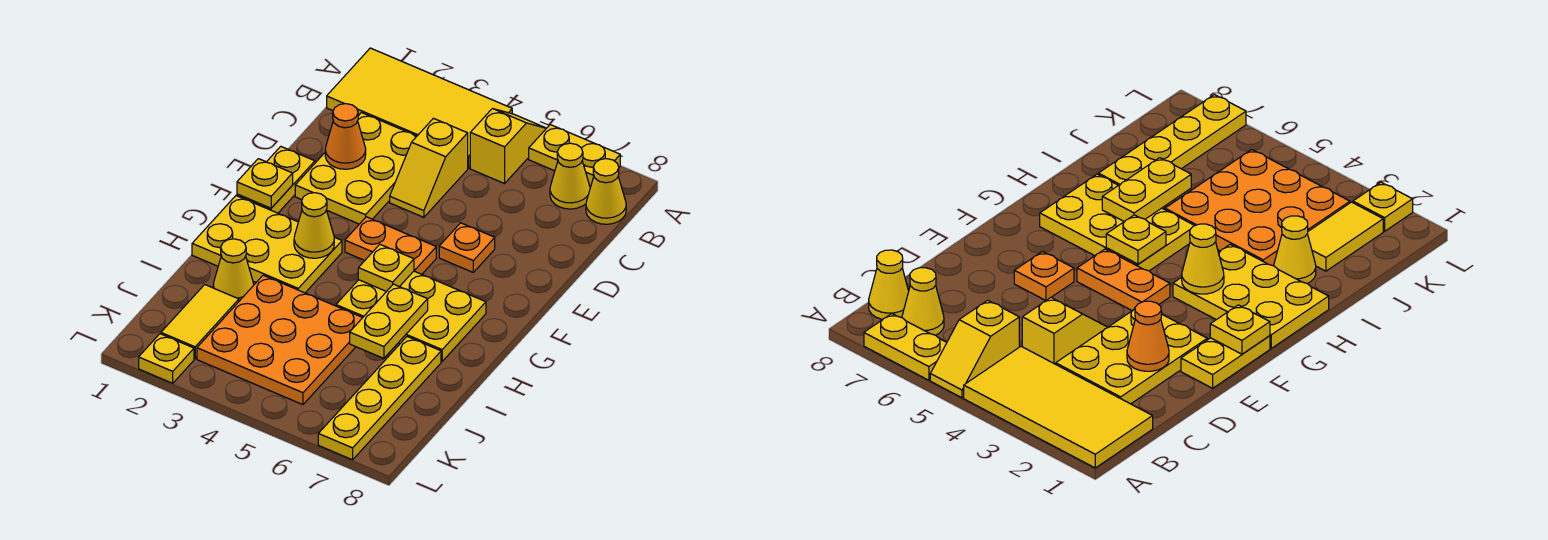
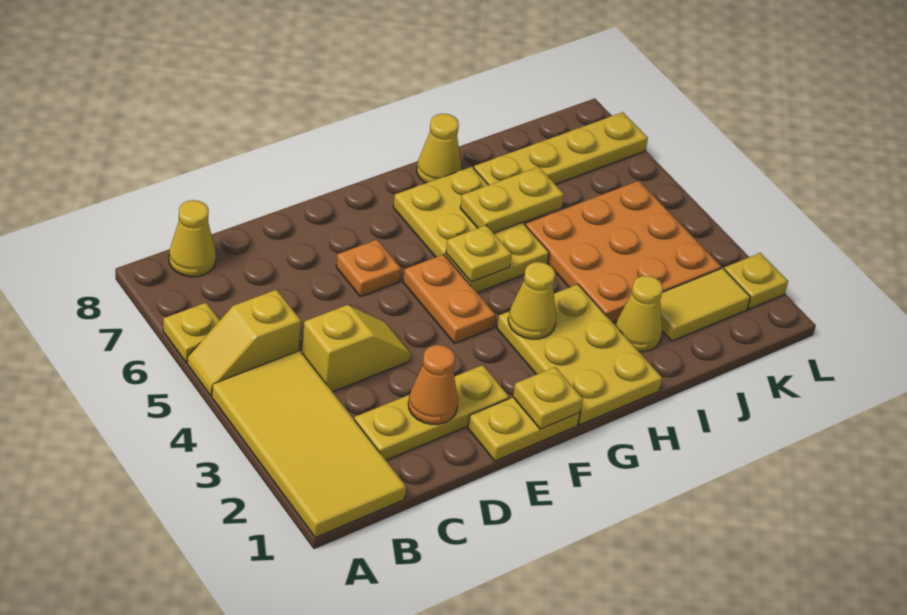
yellow 1x2 plate [529,125,620,186] -> yellow 1x1 plate [163,303,220,363]
yellow 1x1 cone [550,143,590,209] -> yellow 1x1 cone moved to [417,114,461,183]
yellow 2x3 plate [295,113,417,224] -> yellow 1x3 plate [354,365,509,460]

